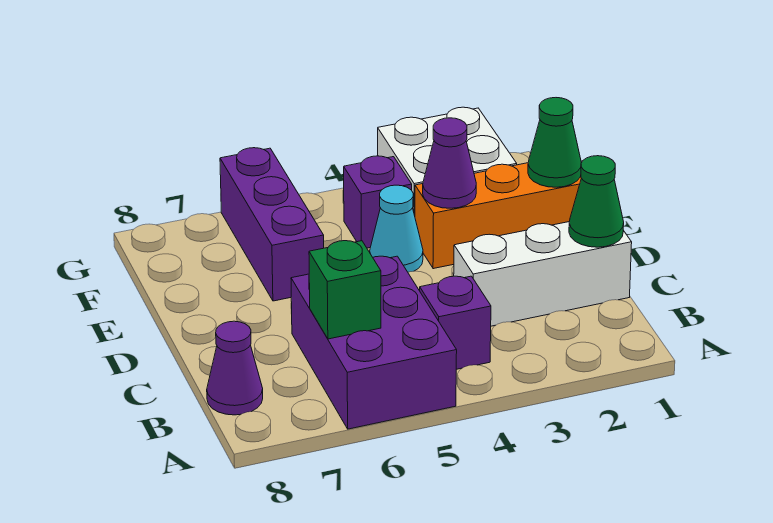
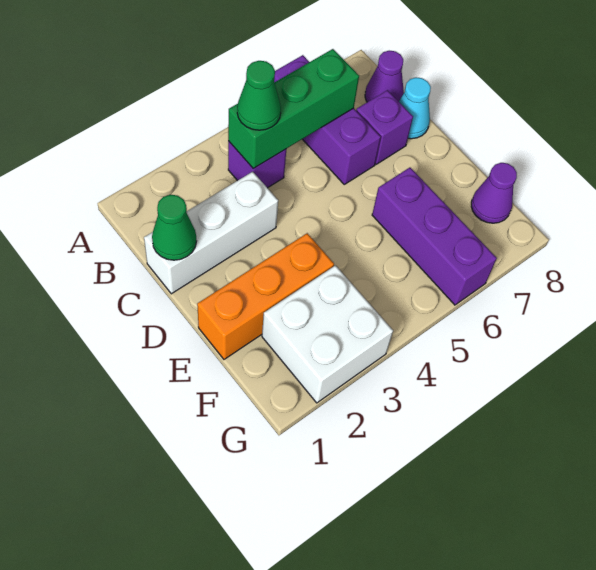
purple 2x3 brick [291,256,457,429] -> purple 1x3 brick [274,55,381,184]
green 1x1 brick [309,241,381,339] -> green 1x3 brick [228,49,359,169]
green 1x1 cone [528,98,581,187] -> green 1x1 cone moved to [237,61,281,130]
purple 1x1 cone [423,118,476,208] -> purple 1x1 cone moved to [471,163,517,223]
cyan 1x1 cone [370,185,423,272] -> cyan 1x1 cone moved to [399,77,431,139]
purple 1x1 brick [344,156,412,248] -> purple 1x1 brick moved to [356,90,413,164]

